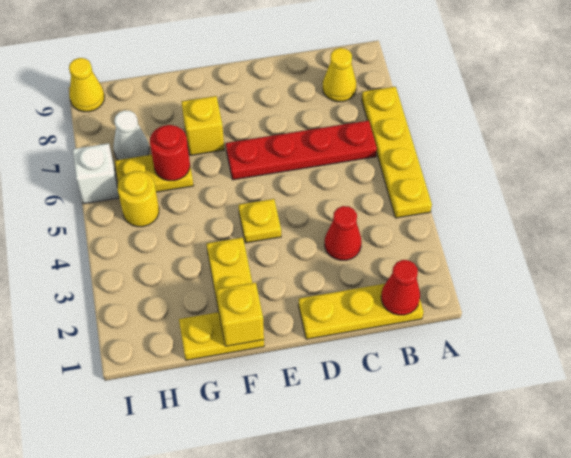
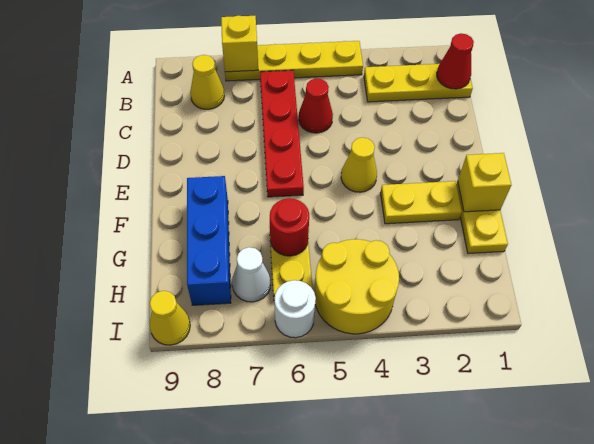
yellow 1x3 plate [298,284,424,339] -> yellow 1x3 plate turned to [364,64,473,102]
red 1x1 cone [325,206,362,260] -> red 1x1 cone moved to [299,78,333,133]
yellow 1x1 plate [238,199,281,243] -> yellow 1x1 cone [341,137,377,192]
yellow 1x1 brick [182,96,224,155] -> yellow 1x1 brick moved to [221,16,258,72]
none -> blue 1x3 brick [187,176,231,305]
yellow 1x1 round brick [118,171,159,227] -> yellow 2x2 round brick [314,239,399,334]
white 1x1 brick [73,143,119,204] -> white 1x1 round brick [274,280,316,338]

